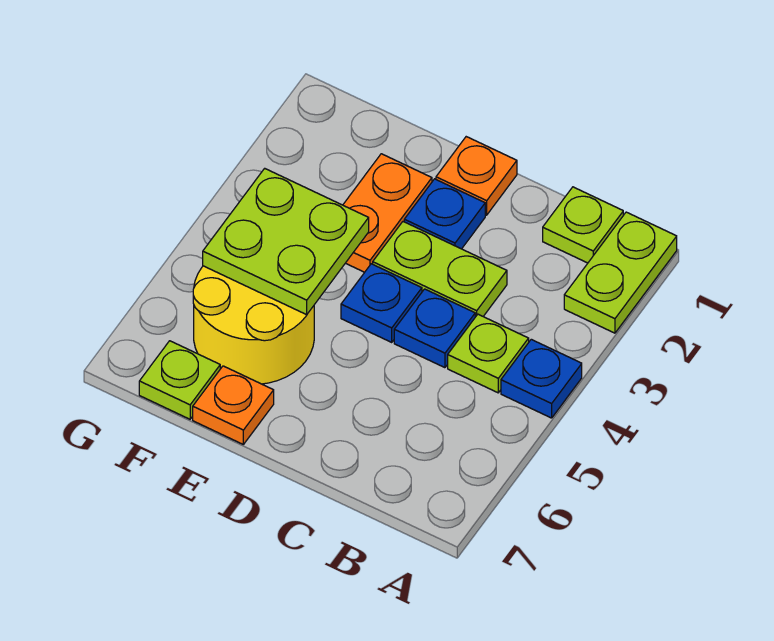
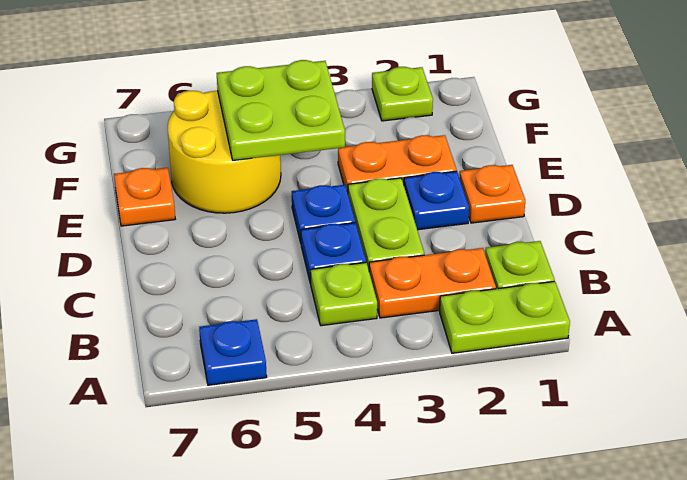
blue 1x1 plate [501,339,582,418] -> blue 1x1 plate moved to [199,319,267,385]
none -> orange 1x2 plate [369,248,496,318]
lime 1x1 plate [139,341,220,419] -> lime 1x1 plate moved to [372,67,433,121]

